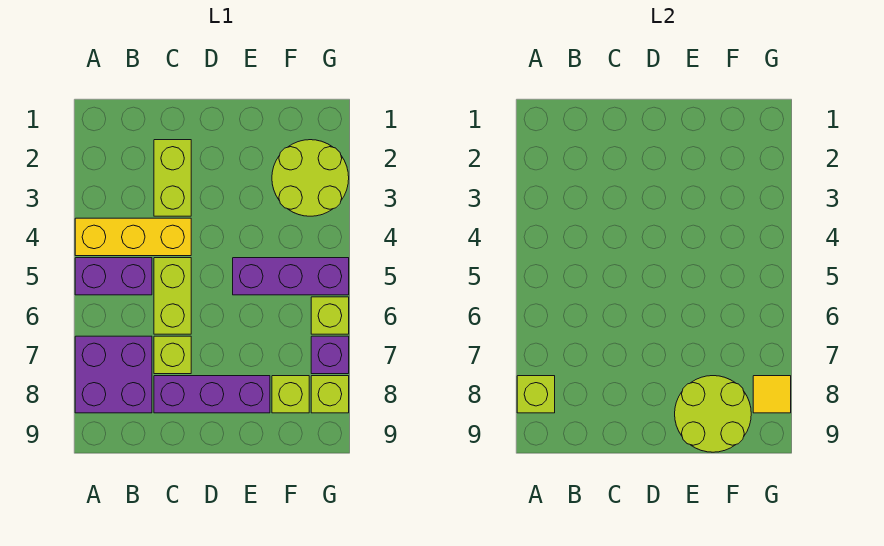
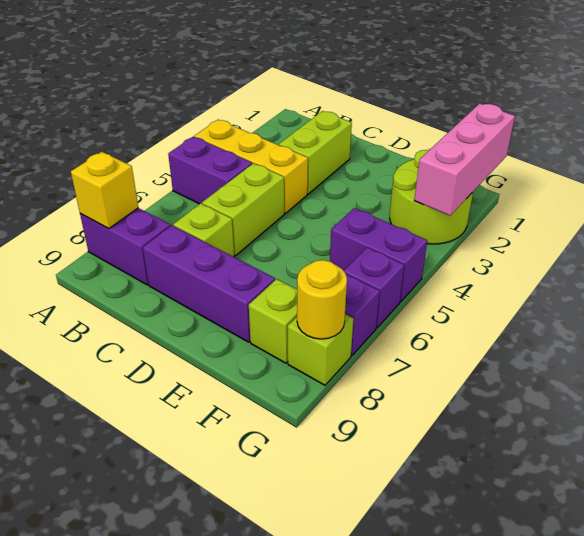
purple 2x2 brick [75,336,152,413] -> purple 1x2 brick [80,208,170,285]
lime 1x1 brick [517,376,555,413] -> yellow 1x1 brick [71,152,138,229]
purple 1x3 brick [233,258,349,295] -> purple 1x2 brick [330,208,427,302]
lime 2x2 round brick [675,376,751,452] -> none
none -> pink 1x3 brick [414,103,515,216]
lime 1x1 brick [311,297,349,334] -> purple 1x1 brick [344,247,404,328]
yellow 1x1 tile [753,376,791,413] -> yellow 1x1 round brick [297,260,347,339]

